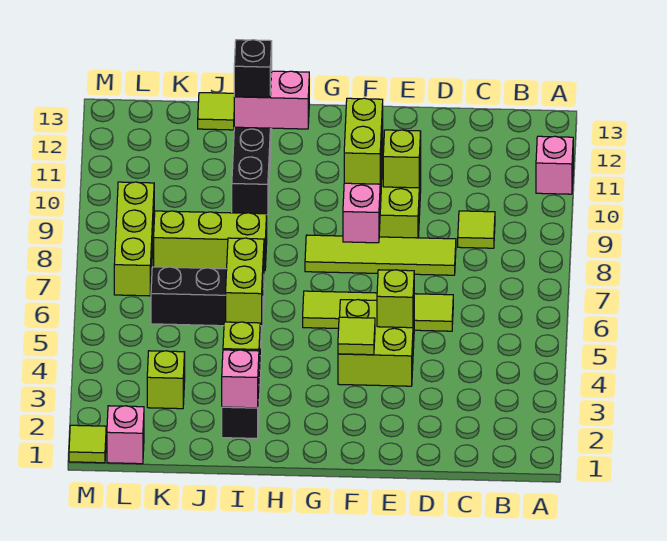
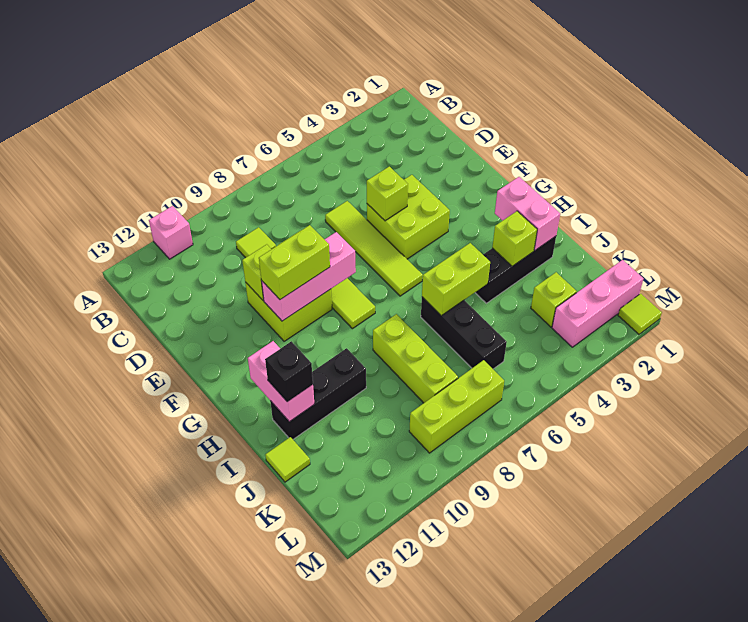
lime 1x1 tile [338,317,375,355] -> none
pink 1x1 brick [222,350,259,408] -> pink 1x2 brick [495,177,560,250]
pink 1x1 brick [107,406,144,464] -> pink 1x3 brick [552,260,643,347]

